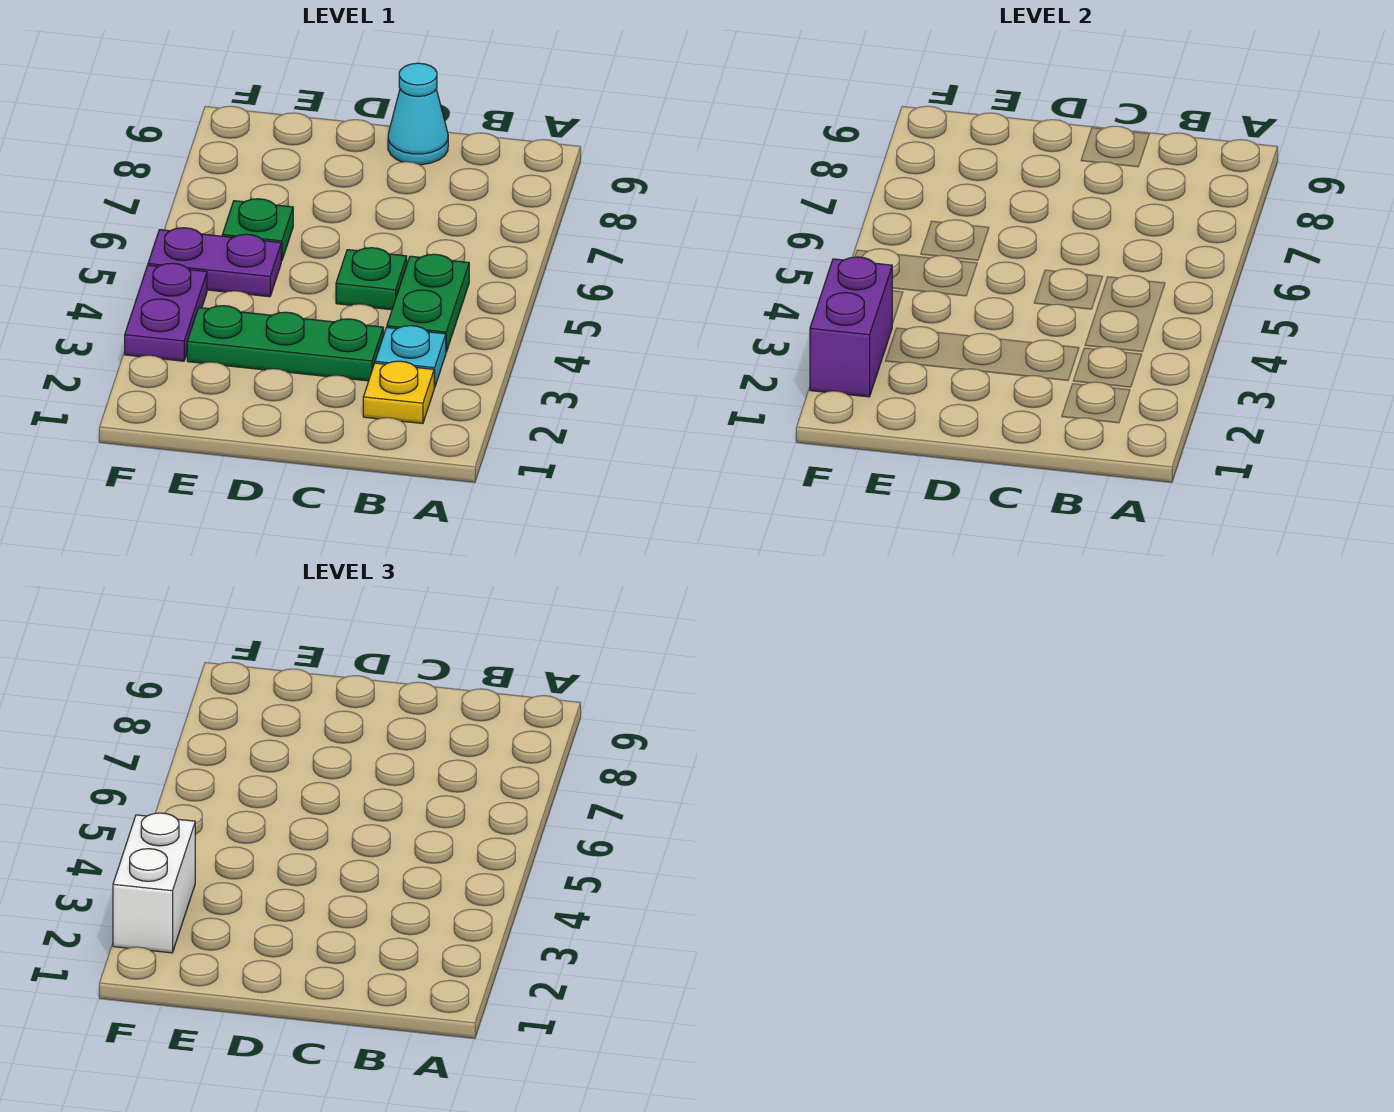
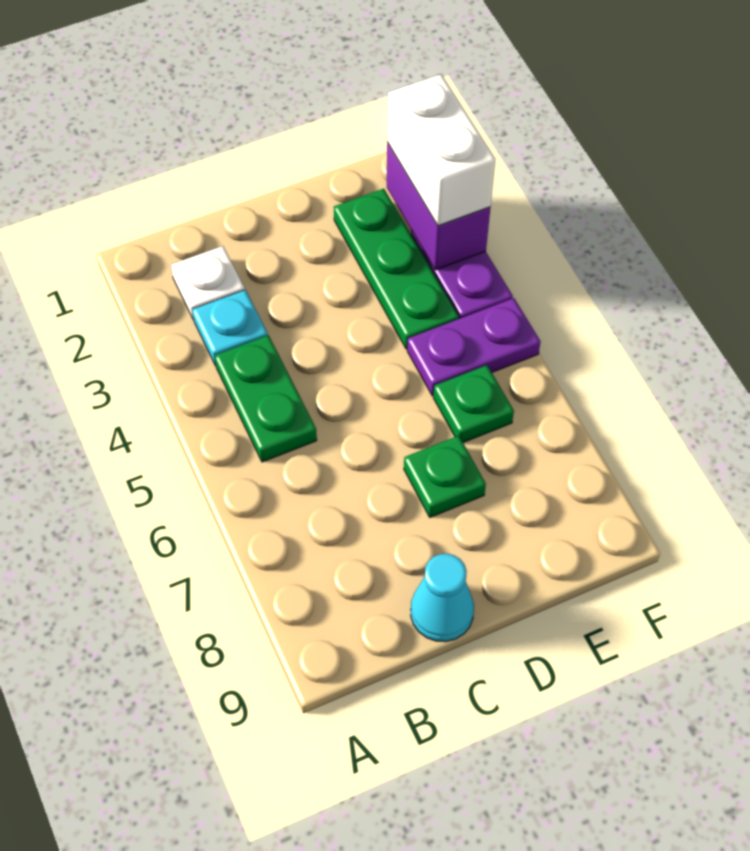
yellow 1x1 plate [363,361,434,424] -> white 1x1 plate [171,246,245,320]
green 1x3 plate [187,306,383,381] -> green 1x3 plate turned to [334,189,459,349]
green 1x1 plate [336,248,407,310] -> green 1x1 plate moved to [404,436,486,517]

